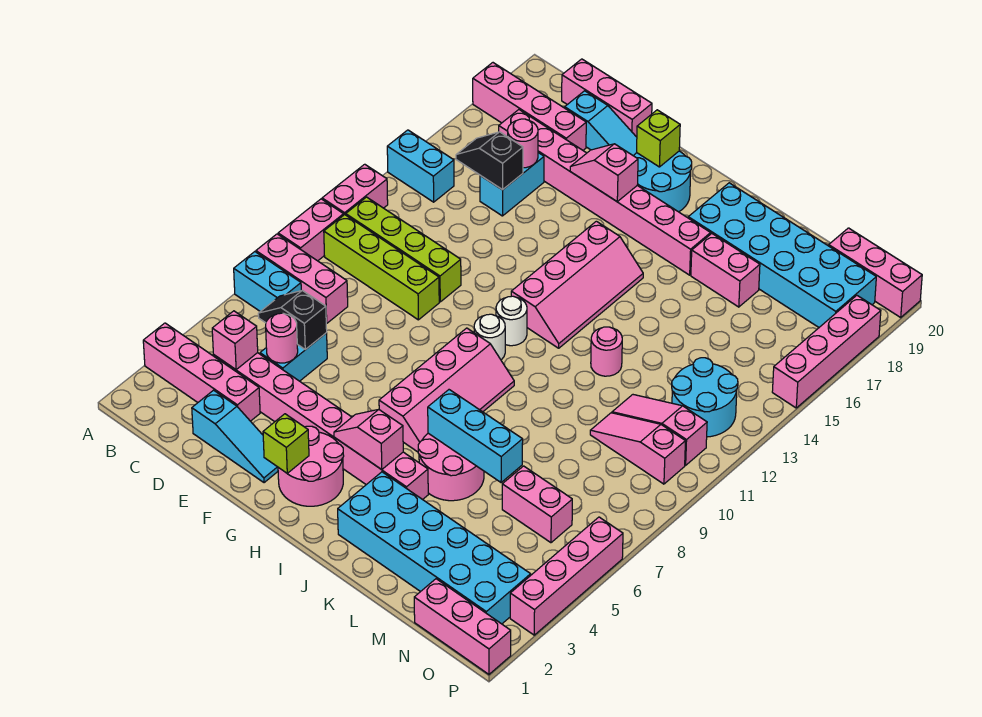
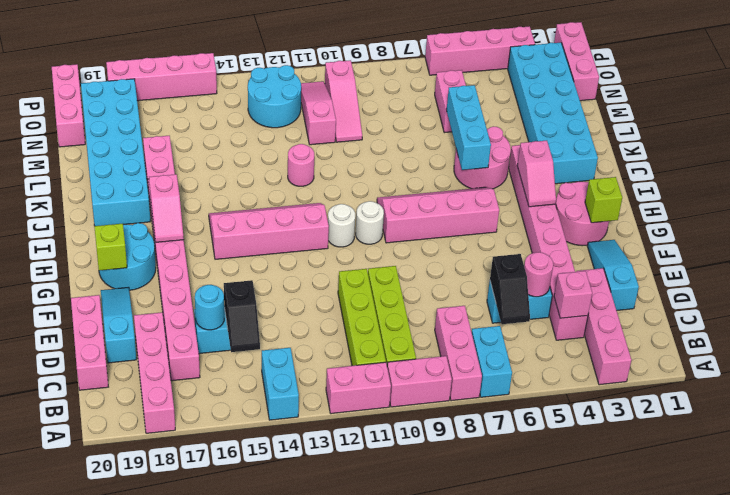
pink 1x1 round brick [508,119,538,168] -> cyan 1x1 round brick [195,285,224,330]
pink 1x2 slope [570,144,638,201] -> pink 1x2 slope moved to [149,174,184,242]
pink 1x3 slope [612,395,707,465] -> pink 1x3 slope turned to [301,81,336,145]

